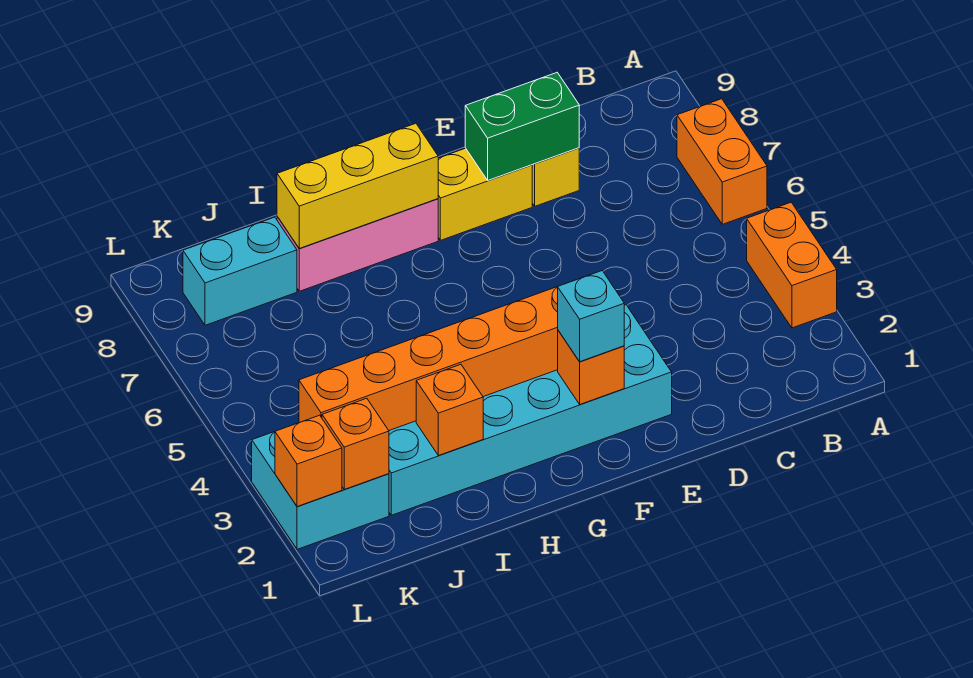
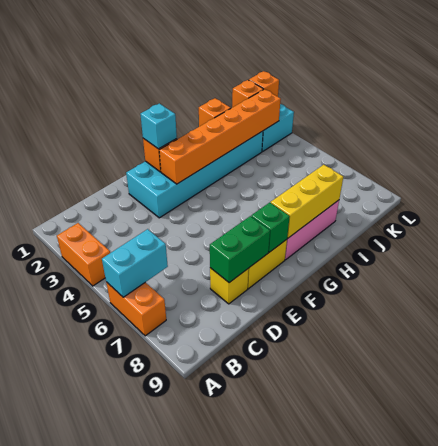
none -> green 1x1 brick [251,203,290,252]
cyan 1x2 brick [183,217,297,325] -> cyan 1x2 brick moved to [102,229,168,297]

